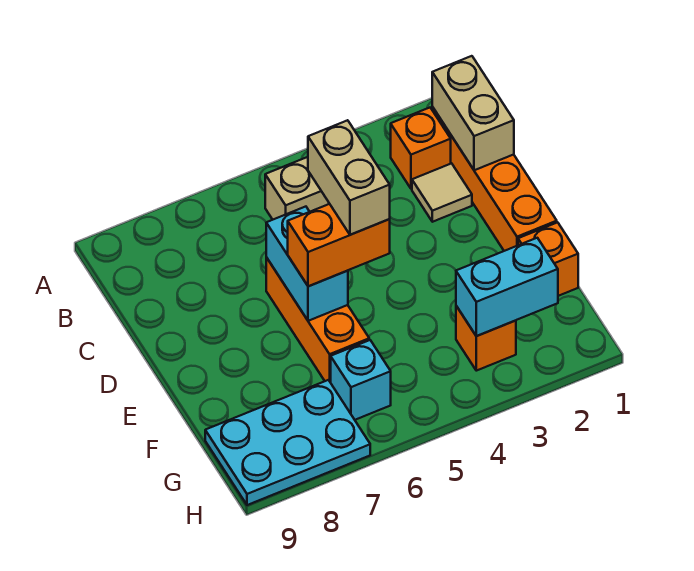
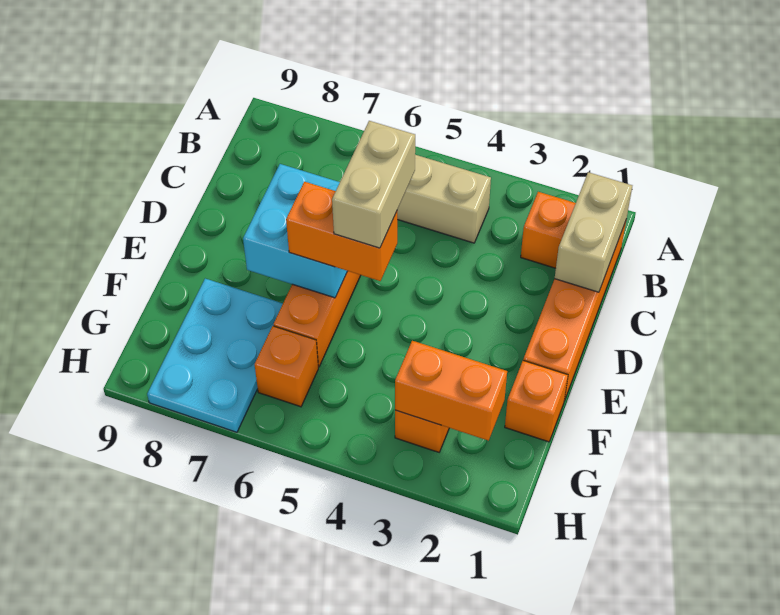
tan 1x1 tile [412,163,472,222] -> none
cyan 1x2 brick [266,207,348,321] -> cyan 2x2 brick [243,164,347,298]
cyan 1x2 brick [456,238,558,336] -> orange 1x2 brick [395,341,507,441]
cyan 1x1 brick [331,340,391,420] -> orange 1x1 brick [255,326,318,407]
cyan 2x3 plate [205,380,370,505] -> cyan 2x3 plate turned to [147,279,283,432]

